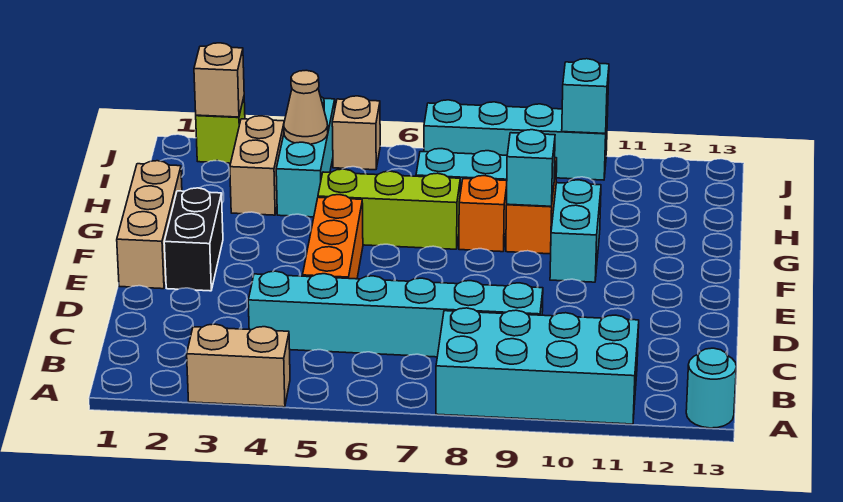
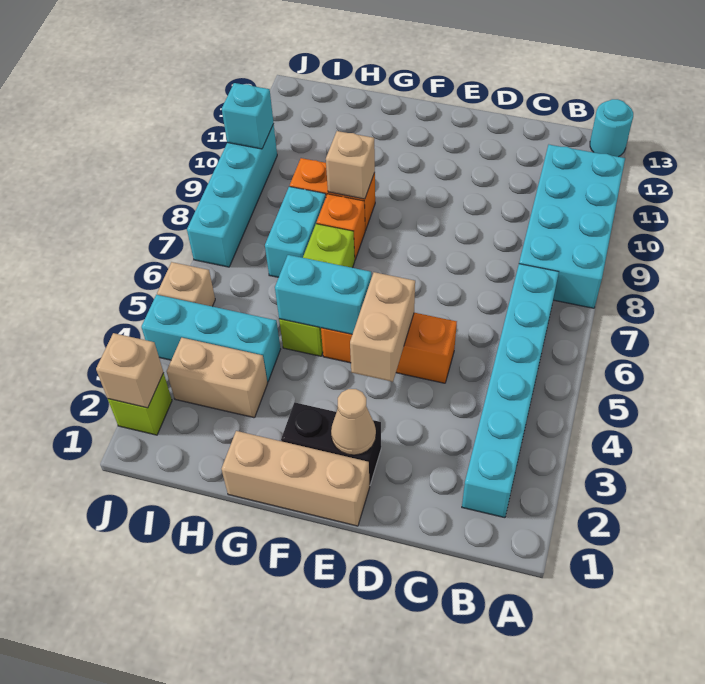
tan 1x2 brick [187,324,290,407] -> tan 1x2 brick moved to [350,272,415,382]
cyan 1x6 brick [248,271,543,357] -> cyan 1x6 brick moved to [462,264,559,518]
cyan 1x2 brick [550,180,601,282] -> cyan 1x2 brick moved to [275,255,372,334]
cyan 1x1 brick [507,130,555,206] -> tan 1x1 brick [326,131,375,199]
tan 1x1 cone [284,70,328,144] -> tan 1x1 cone moved to [331,389,376,455]

